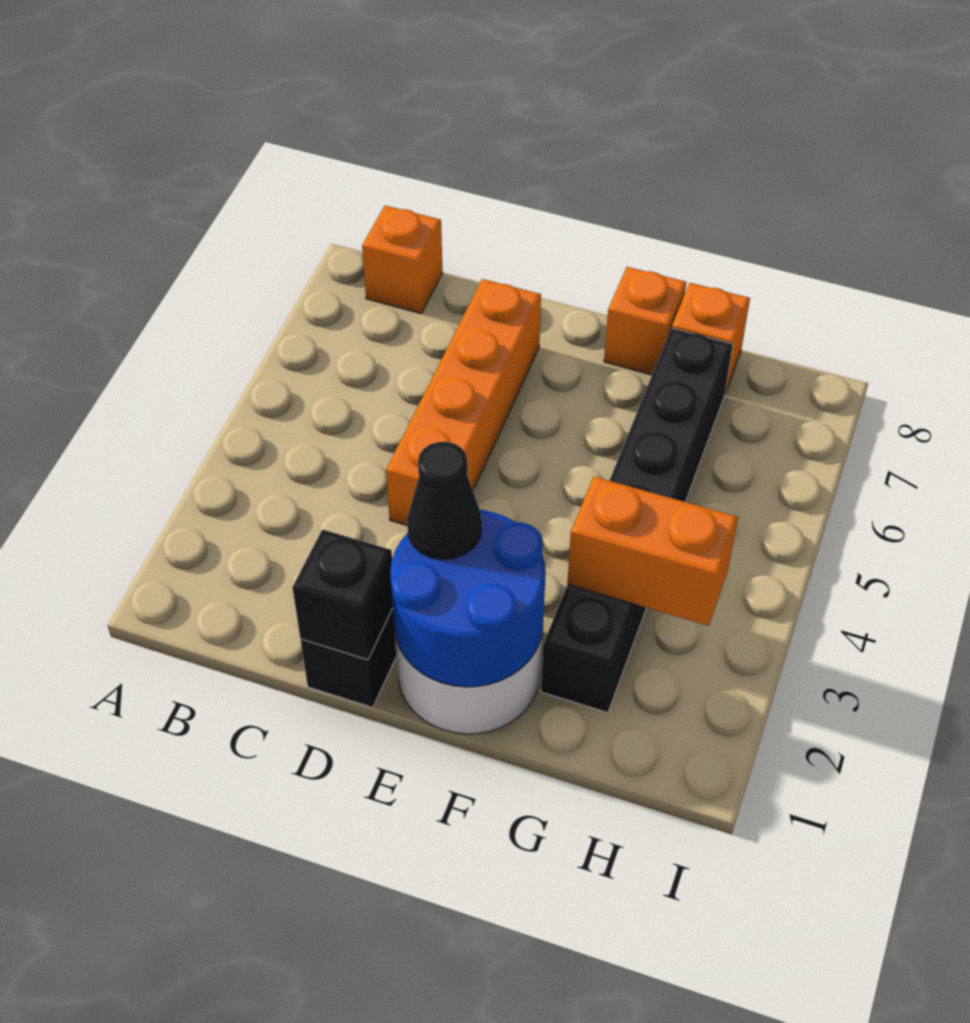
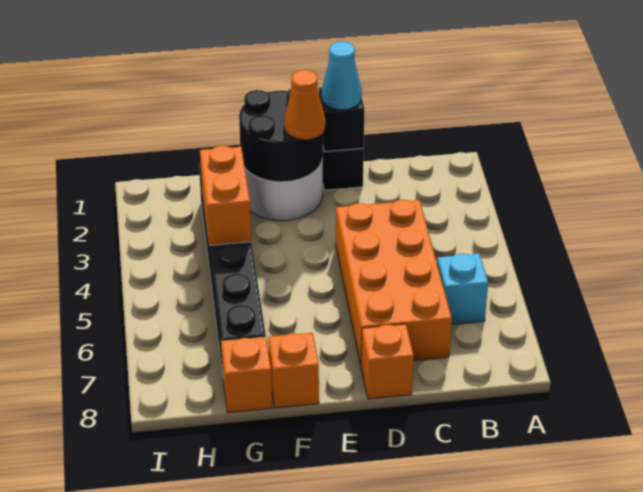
none -> cyan 1x1 brick [437,254,488,324]
orange 1x1 brick [362,206,443,313] -> orange 1x1 brick moved to [361,324,414,399]
none -> cyan 1x1 cone [322,41,362,110]
orange 1x4 brick [386,279,541,525] -> orange 2x4 brick [336,200,452,364]
blue 2x2 round brick [390,510,546,687] -> black 2x2 round brick [239,88,323,182]
black 1x1 cone [407,442,482,560] -> orange 1x1 cone [284,70,325,139]
orange 1x2 brick [567,477,738,626] -> orange 1x2 brick turned to [200,146,251,245]

